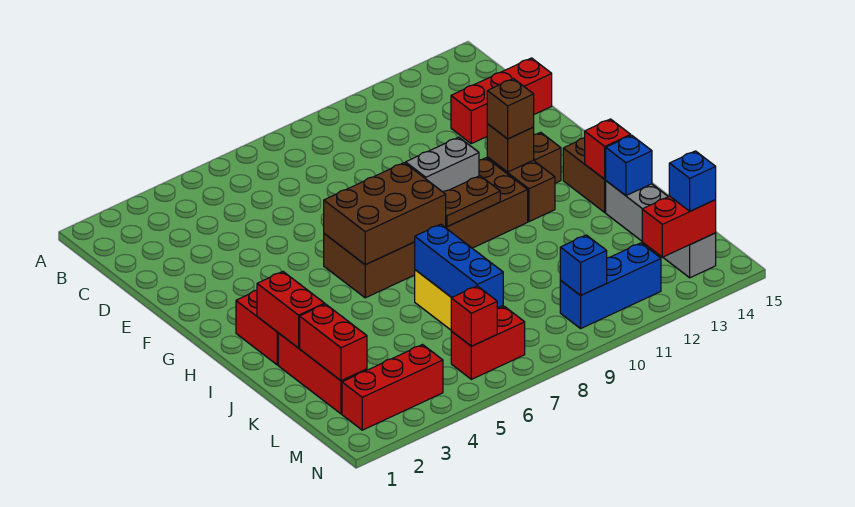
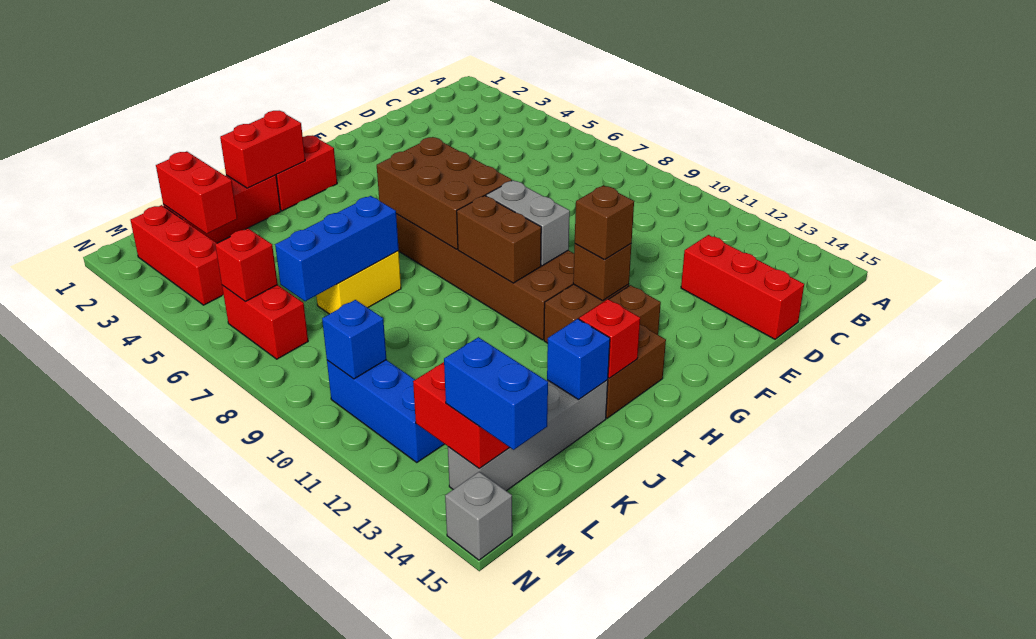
brown 1x2 plate [443,176,500,227] -> brown 1x2 brick [457,196,541,283]
red 1x2 brick [300,304,367,381] -> red 1x2 brick turned to [156,151,237,234]
blue 1x1 brick [669,151,716,211] -> blue 1x2 brick [444,337,548,450]
none -> grey 1x1 brick [445,472,512,560]

